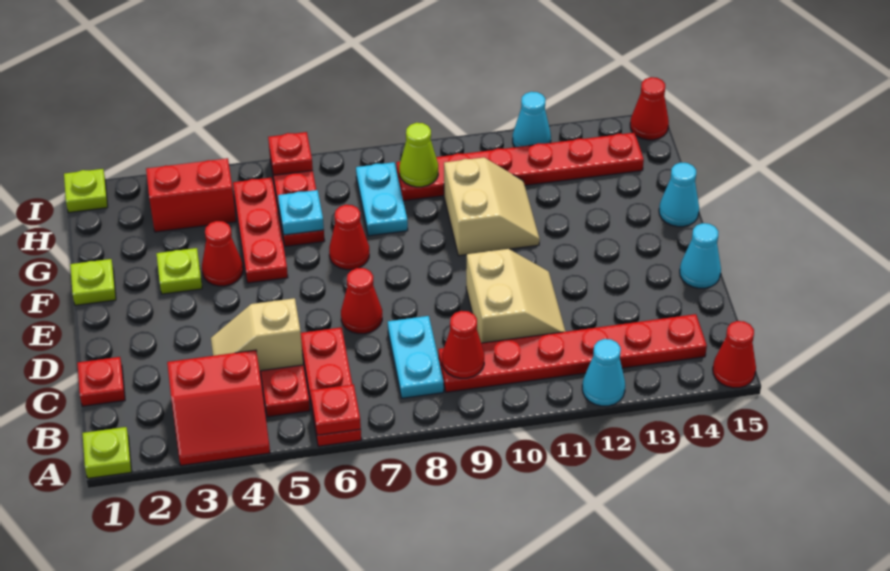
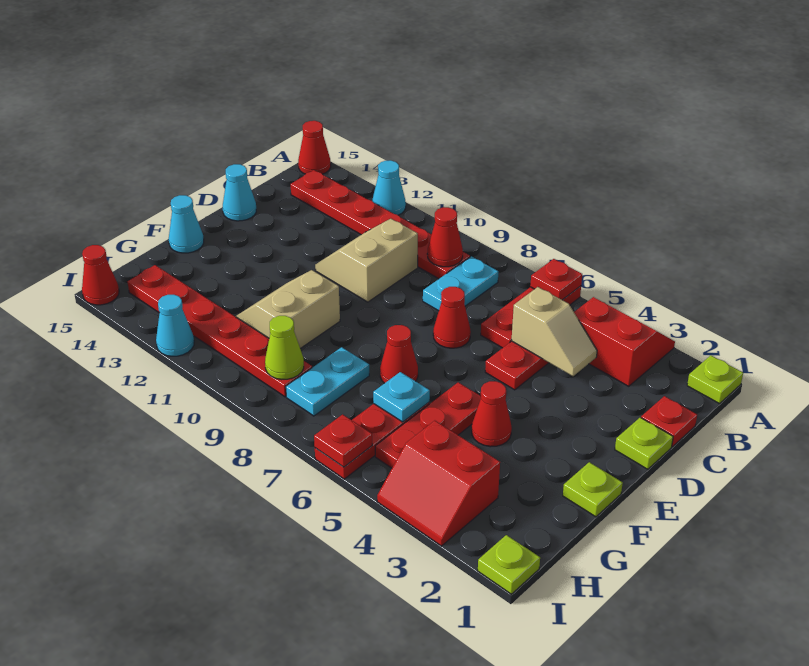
lime 1x1 plate [156,248,202,294] -> lime 1x1 plate moved to [615,417,673,469]

